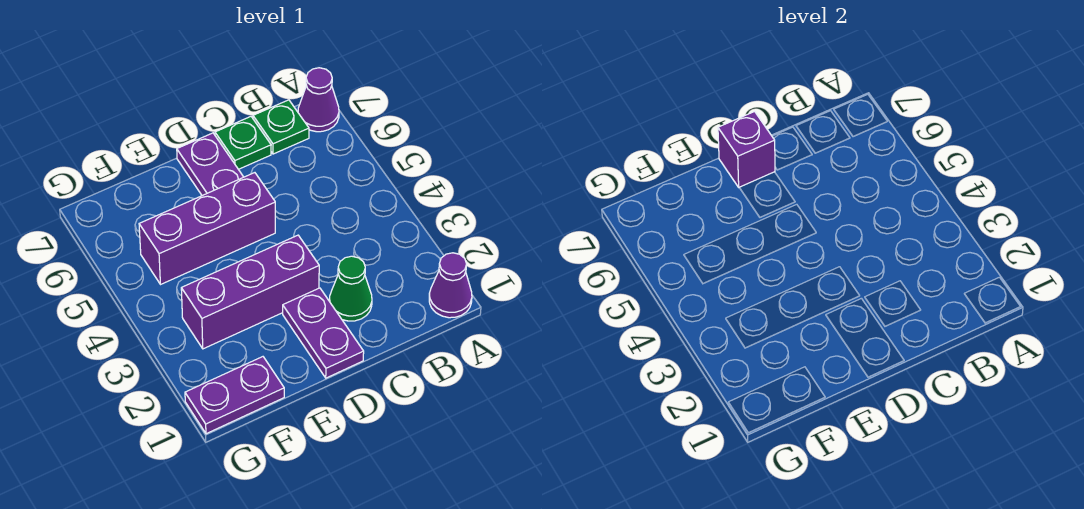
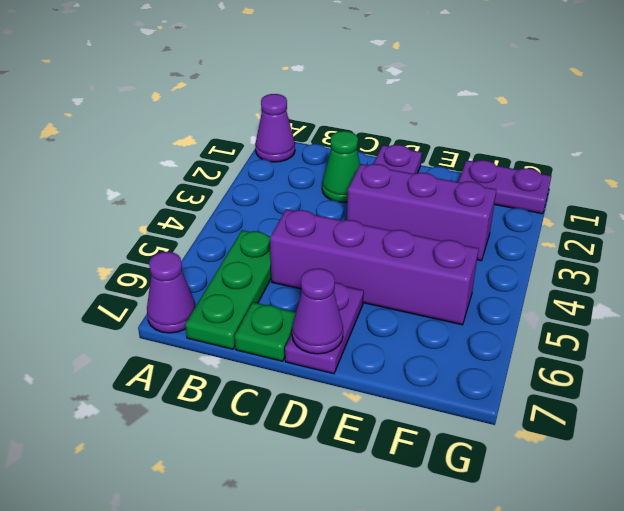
green 1x1 plate [253,100,309,154] -> green 1x3 plate [185,230,271,349]
purple 1x3 brick [139,173,275,285] -> purple 1x4 brick [270,209,479,325]
purple 1x1 brick [718,112,775,187] -> purple 1x1 cone [292,268,343,354]

